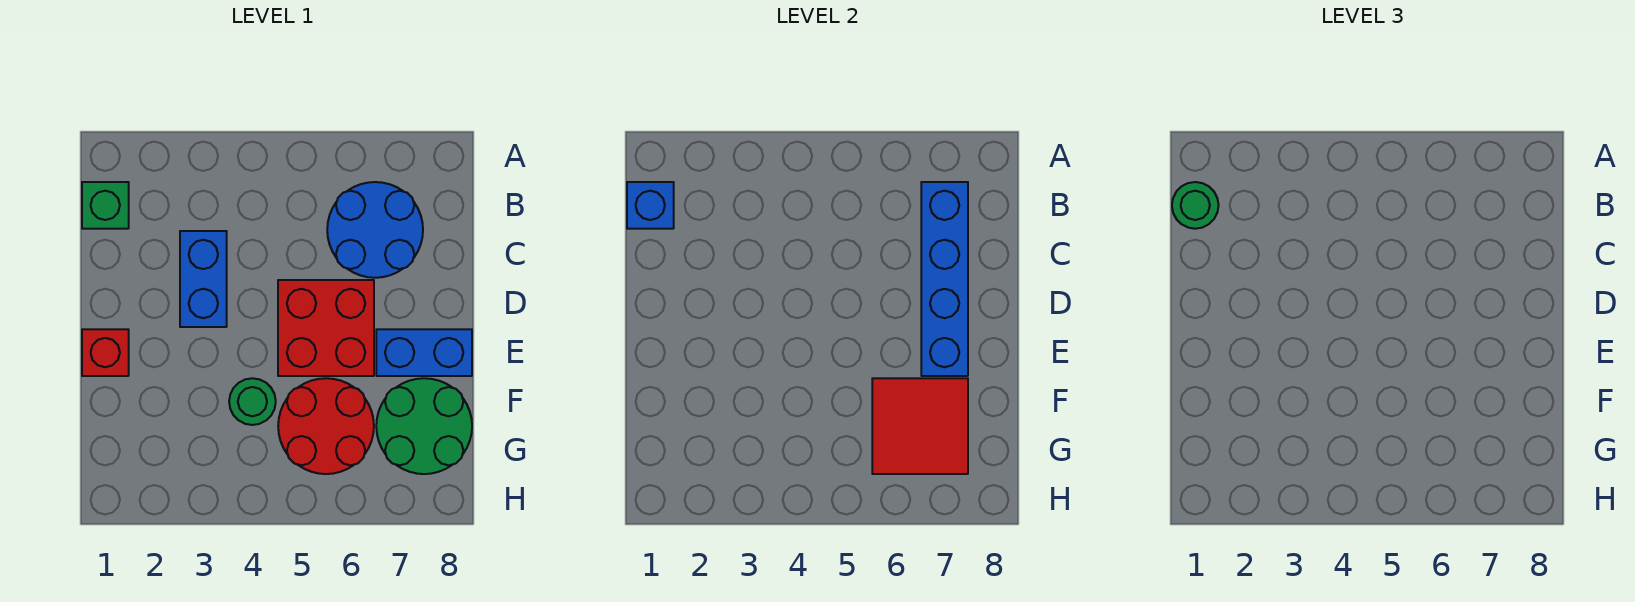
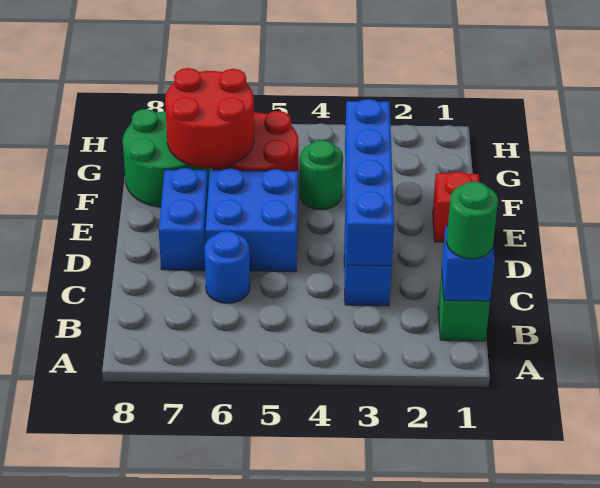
blue 2x2 round brick [327,182,423,278] -> blue 1x1 round brick [204,231,250,303]
blue 1x4 brick [921,182,968,376] -> blue 1x4 brick moved to [345,99,394,266]
red 2x2 brick [278,280,374,376] -> blue 2x2 brick [206,169,298,272]
blue 1x2 brick [376,329,472,376] -> blue 1x2 brick turned to [159,168,208,270]
red 2x2 tile [872,378,968,474] -> red 2x2 round brick [165,68,254,168]

